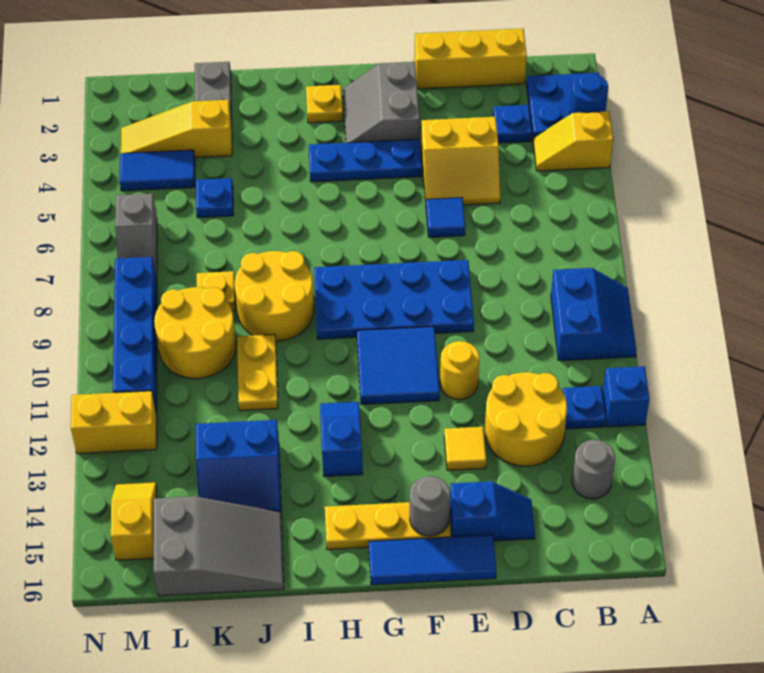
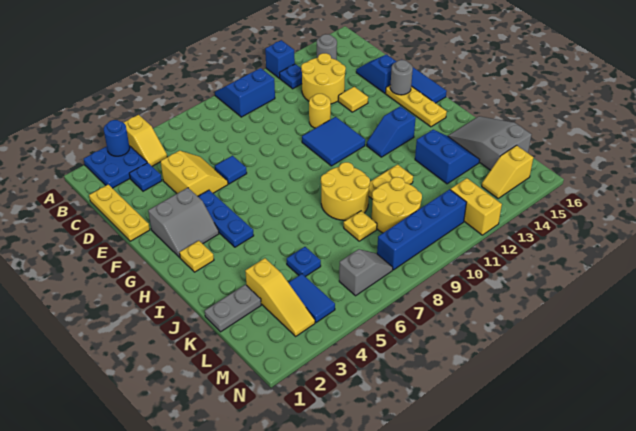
yellow 1x3 brick [414,29,527,89] -> yellow 1x3 plate [89,185,150,241]
blue 2x4 plate [314,260,474,339] -> none

